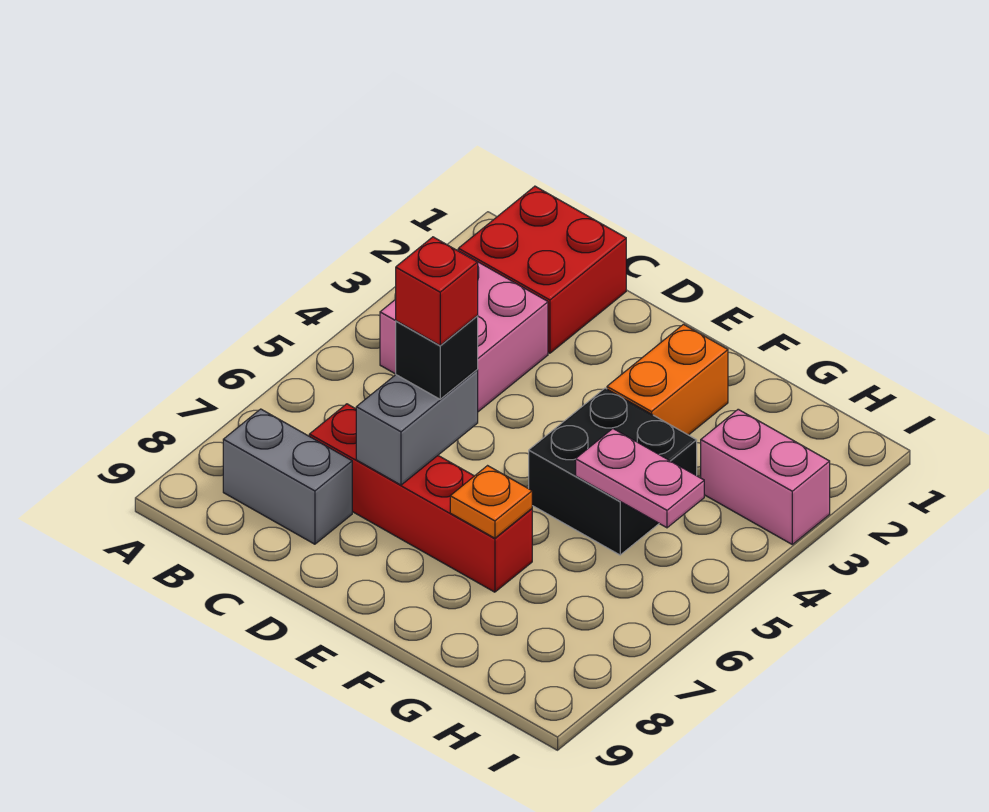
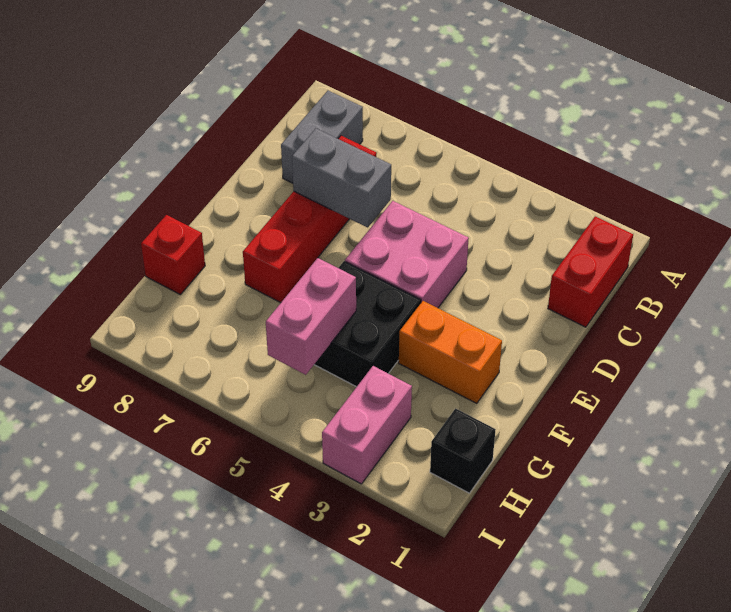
red 2x2 brick [458,186,626,353] -> red 1x2 brick [548,216,633,327]
pink 2x2 brick [380,250,548,412] -> pink 2x2 brick moved to [345,201,469,308]
black 1x1 brick [396,316,478,399] -> black 1x1 brick moved to [430,409,496,493]
red 1x1 brick [396,237,478,345] -> red 1x1 brick moved to [141,215,205,294]
orange 1x1 plate [450,466,532,538] -> none
pink 1x2 plate [576,429,704,528] -> pink 1x2 brick [266,258,356,375]

